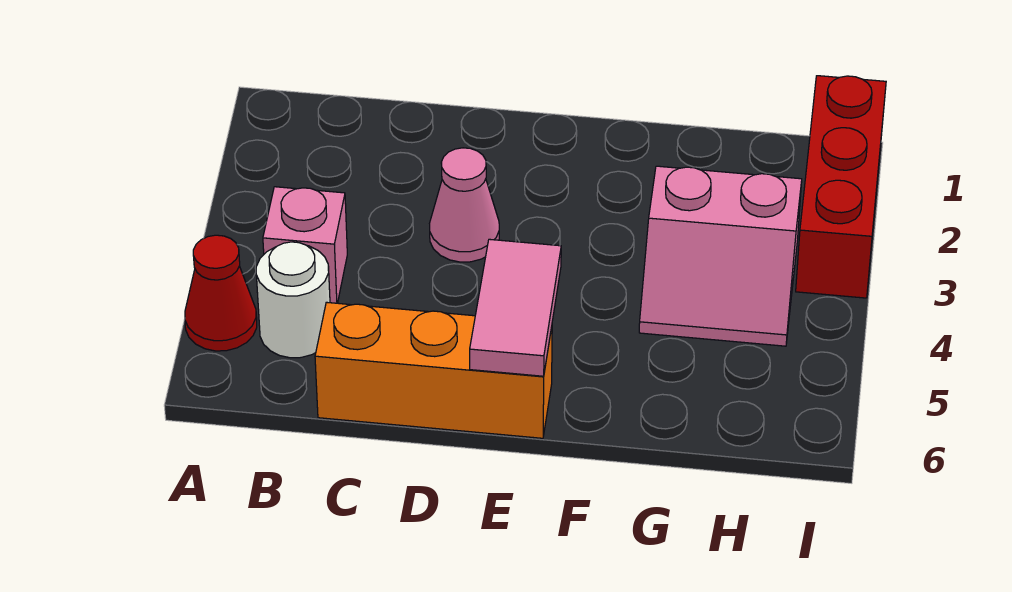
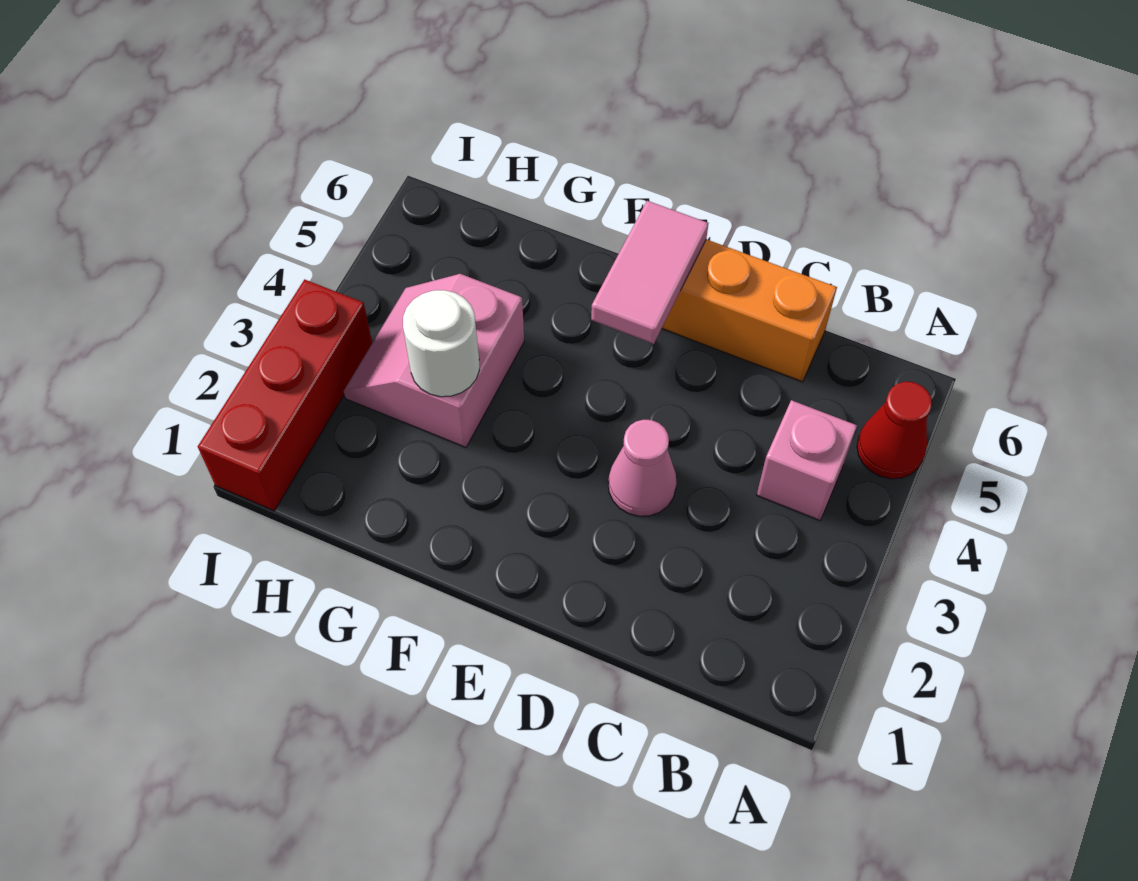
white 1x1 round brick [256,242,330,358] -> white 1x1 round brick moved to [403,290,479,397]
pink 2x2 slope [639,166,802,346] -> pink 2x2 slope turned to [344,274,524,448]

